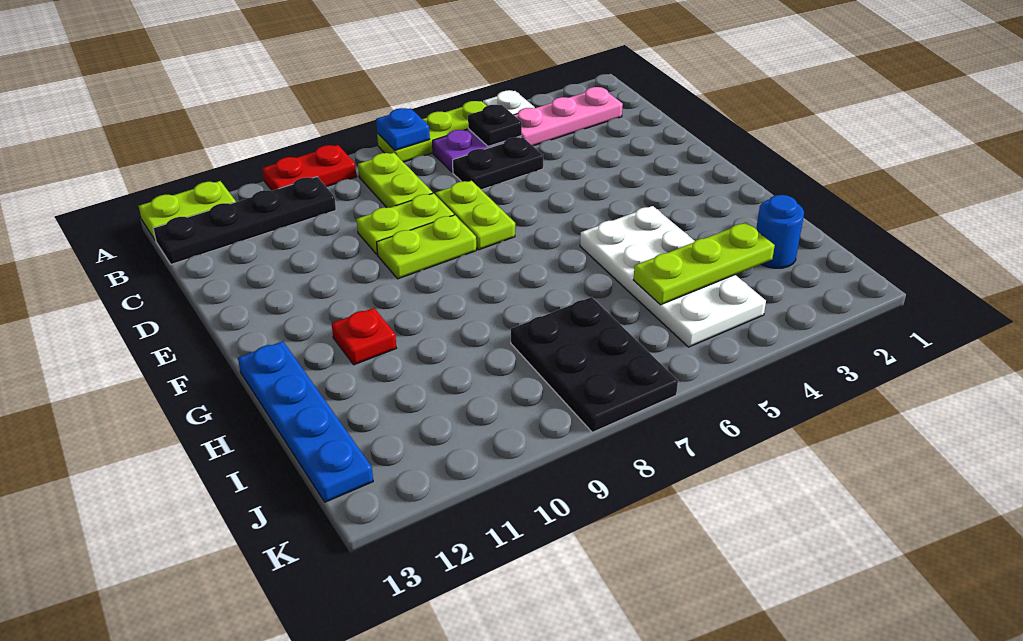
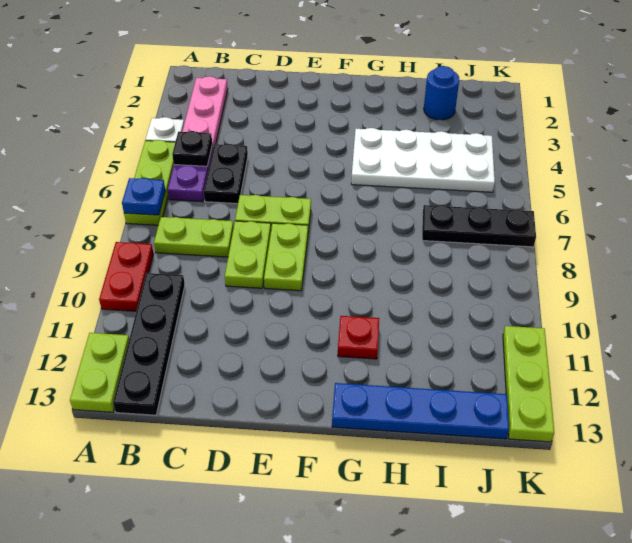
lime 1x3 plate [633,223,775,305] -> lime 1x3 plate moved to [503,326,554,442]
black 2x3 plate [511,297,678,432] -> black 1x3 plate [422,205,536,247]

